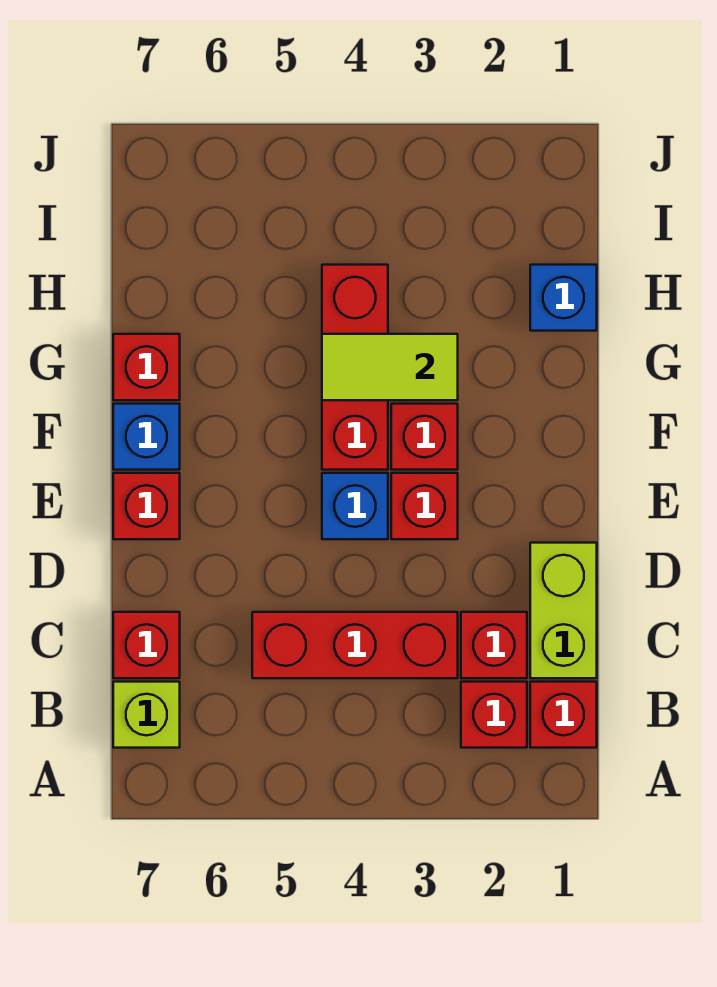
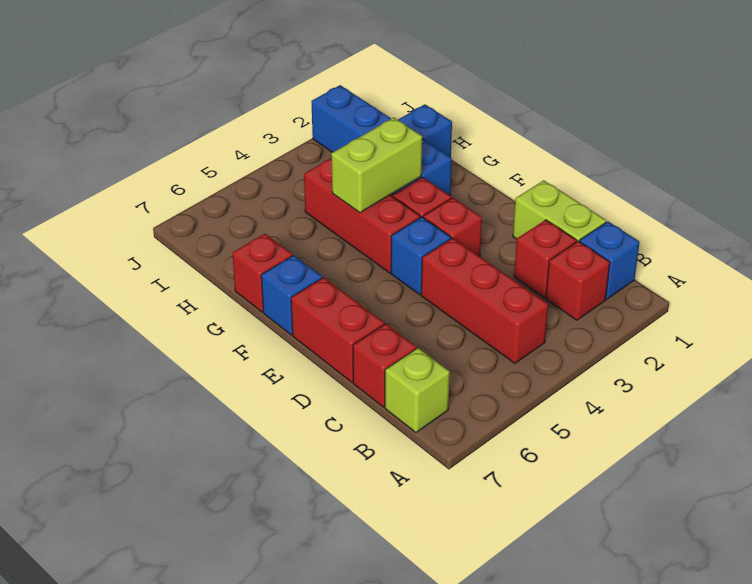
red 1x1 brick [530,682,597,748] -> blue 1x1 brick [580,221,639,299]
red 1x3 brick [252,612,458,678] -> red 1x3 brick turned to [421,238,548,363]
red 1x1 brick [113,473,180,539] -> red 1x2 brick [291,277,384,382]
none -> blue 1x4 brick [311,85,452,195]
lime 1x2 tile [322,334,458,400] -> lime 1x2 brick [331,118,422,213]

